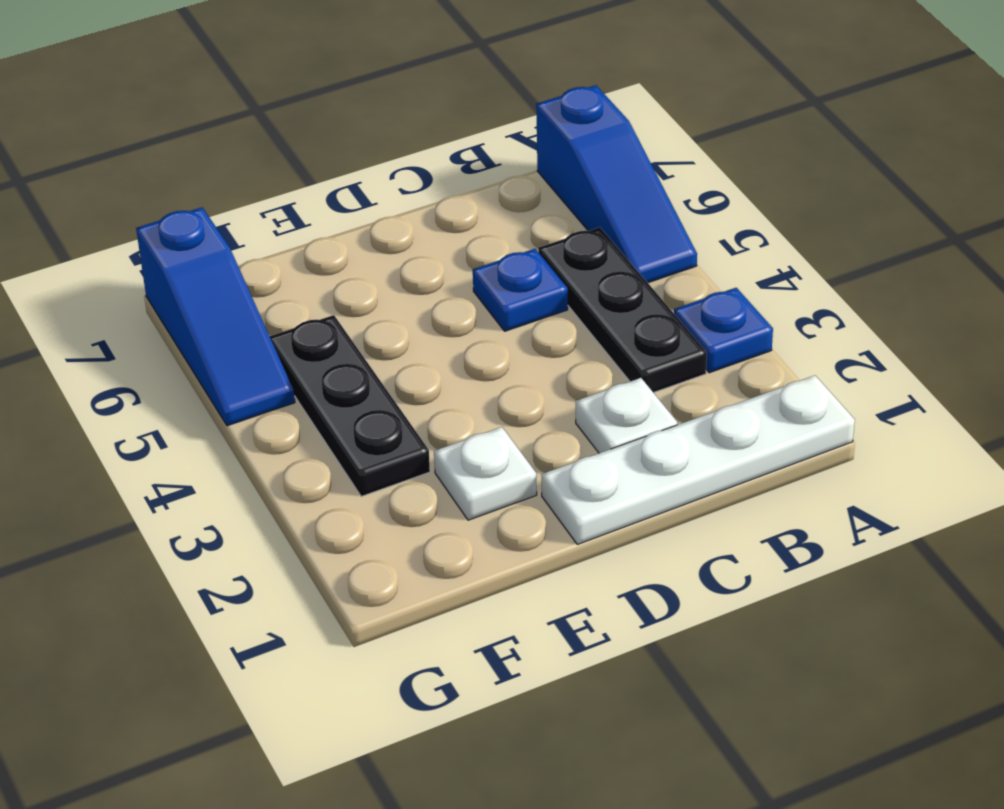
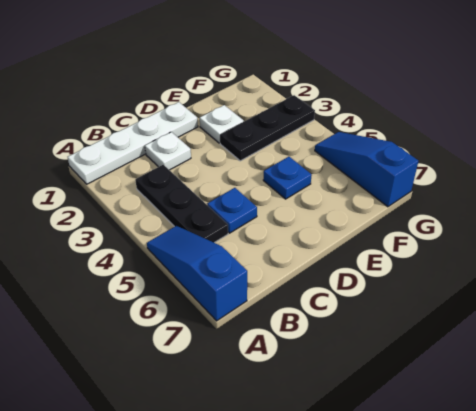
blue 1x1 plate [674,288,773,373] -> blue 1x1 plate moved to [263,157,312,199]
black 1x3 plate [270,315,430,497] -> black 1x3 plate turned to [220,95,315,161]

